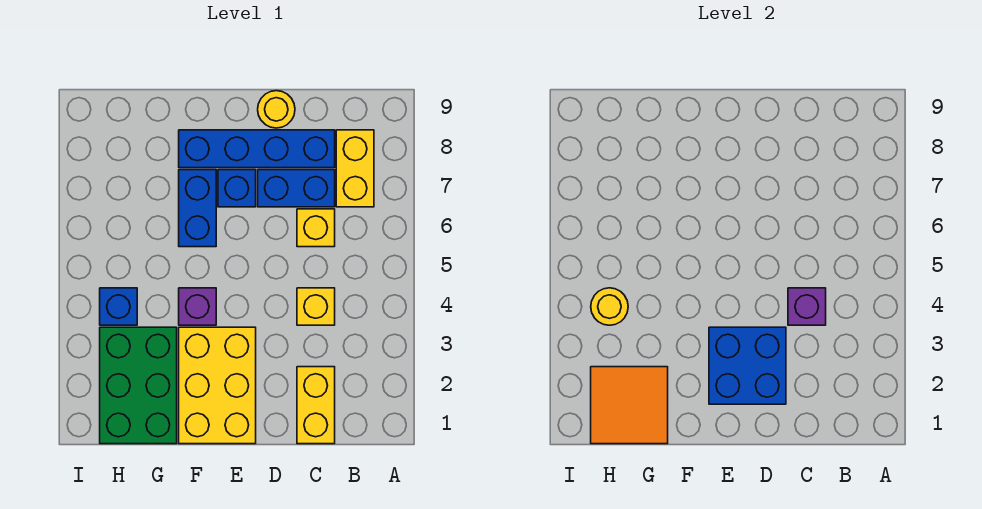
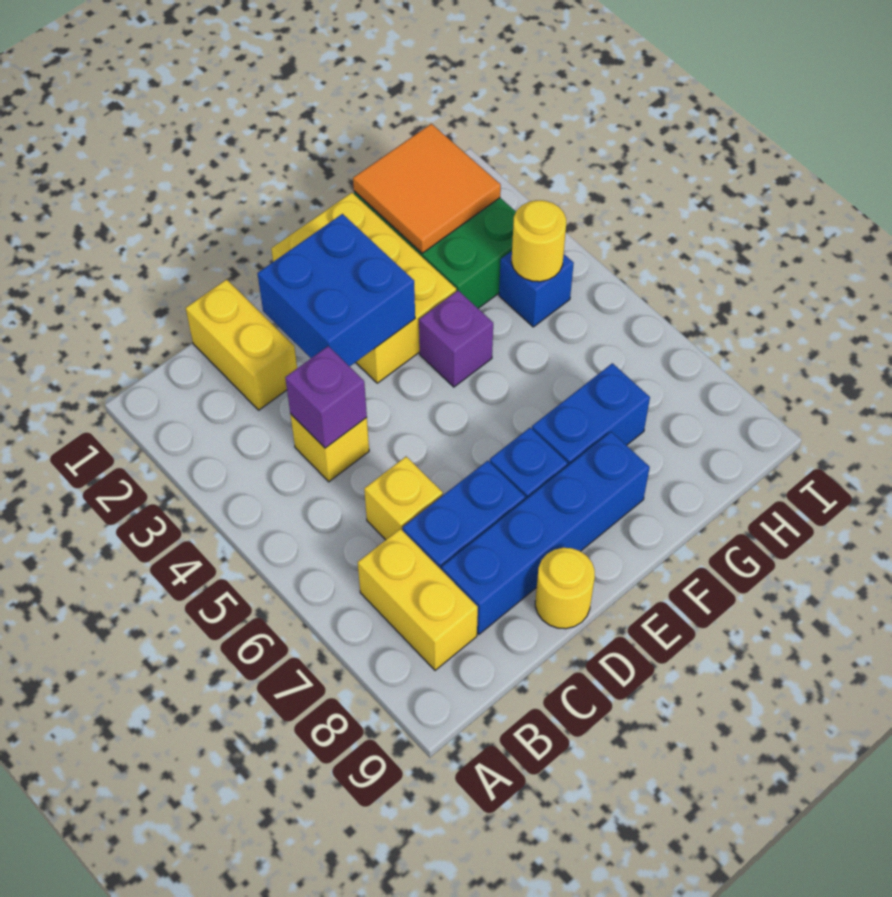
blue 1x2 brick [179,170,216,247] -> blue 1x2 brick turned to [532,363,650,466]

